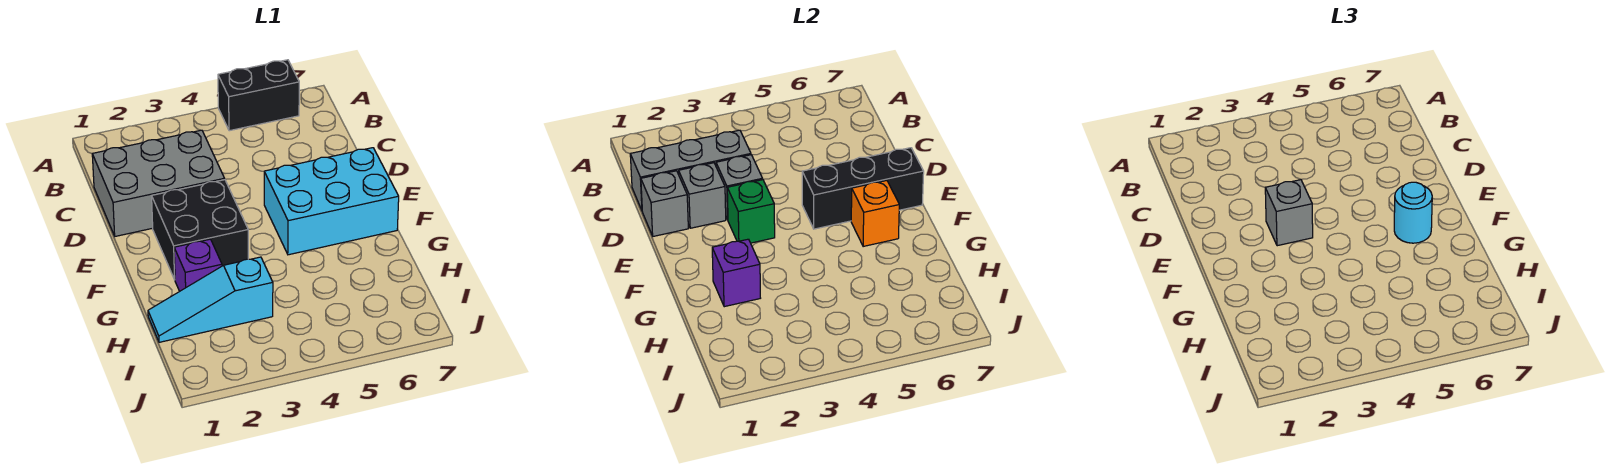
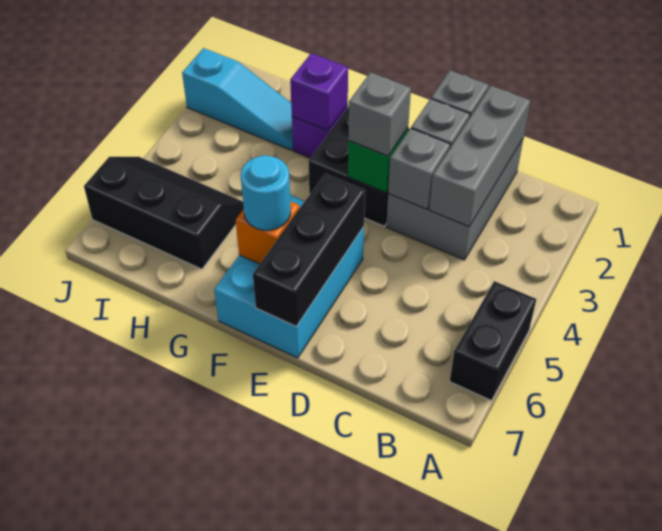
cyan 1x3 slope [148,257,273,342] -> cyan 1x3 slope turned to [182,48,293,150]
none -> black 2x3 slope [84,157,244,269]

